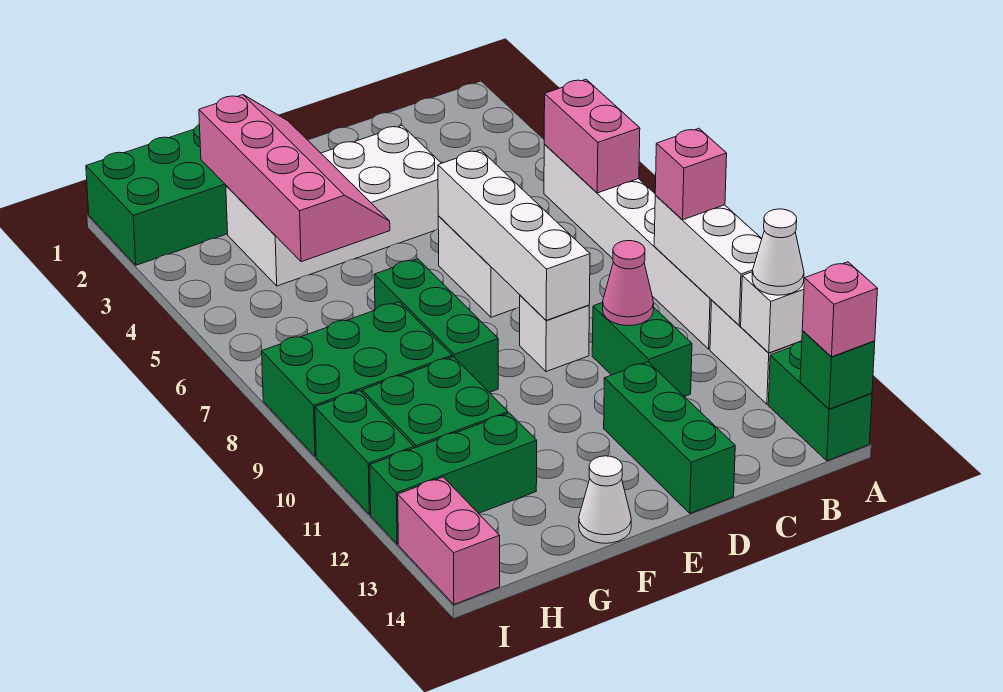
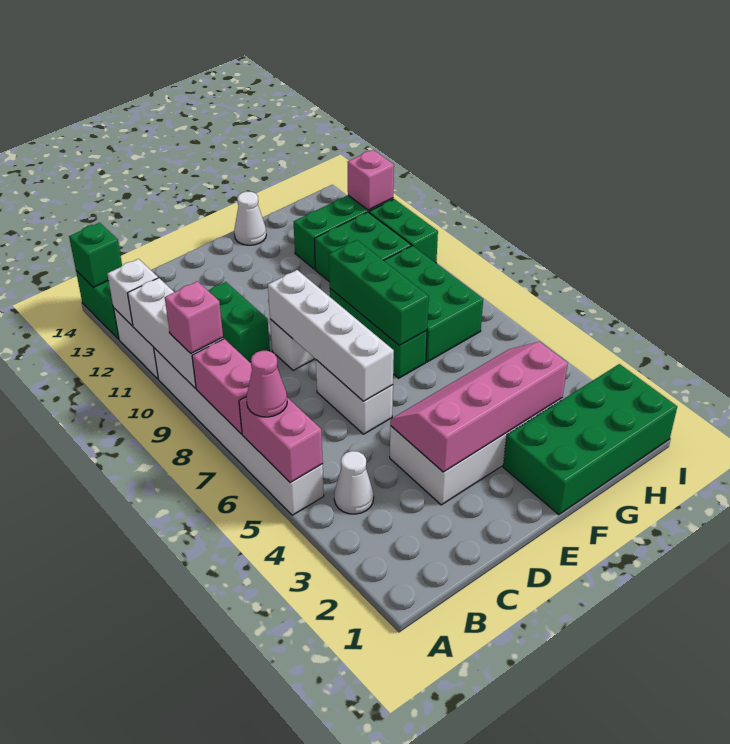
white 1x1 cone [752,209,804,295] -> white 1x1 cone moved to [334,451,374,514]
pink 1x1 brick [802,262,878,357] -> pink 1x1 brick moved to [348,150,394,210]
pink 1x1 cone [603,241,654,326] -> pink 1x1 cone moved to [246,351,287,417]
green 1x3 brick [604,362,735,513] -> green 1x3 brick moved to [329,240,429,346]
pink 2x4 slope [199,95,390,262] -> pink 2x4 slope turned to [390,342,568,472]
green 2x3 brick [262,302,452,456] -> green 2x3 brick turned to [383,246,483,362]
pink 1x2 brick [398,477,500,604] -> pink 1x2 brick moved to [192,339,252,434]

